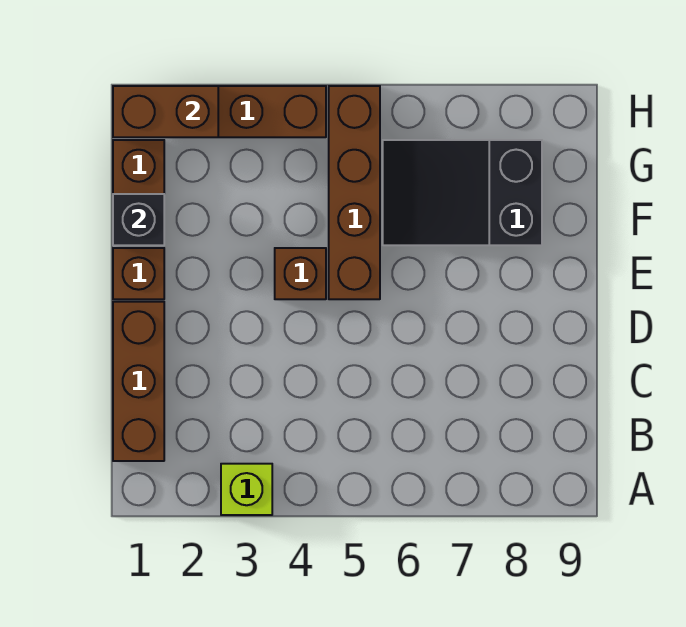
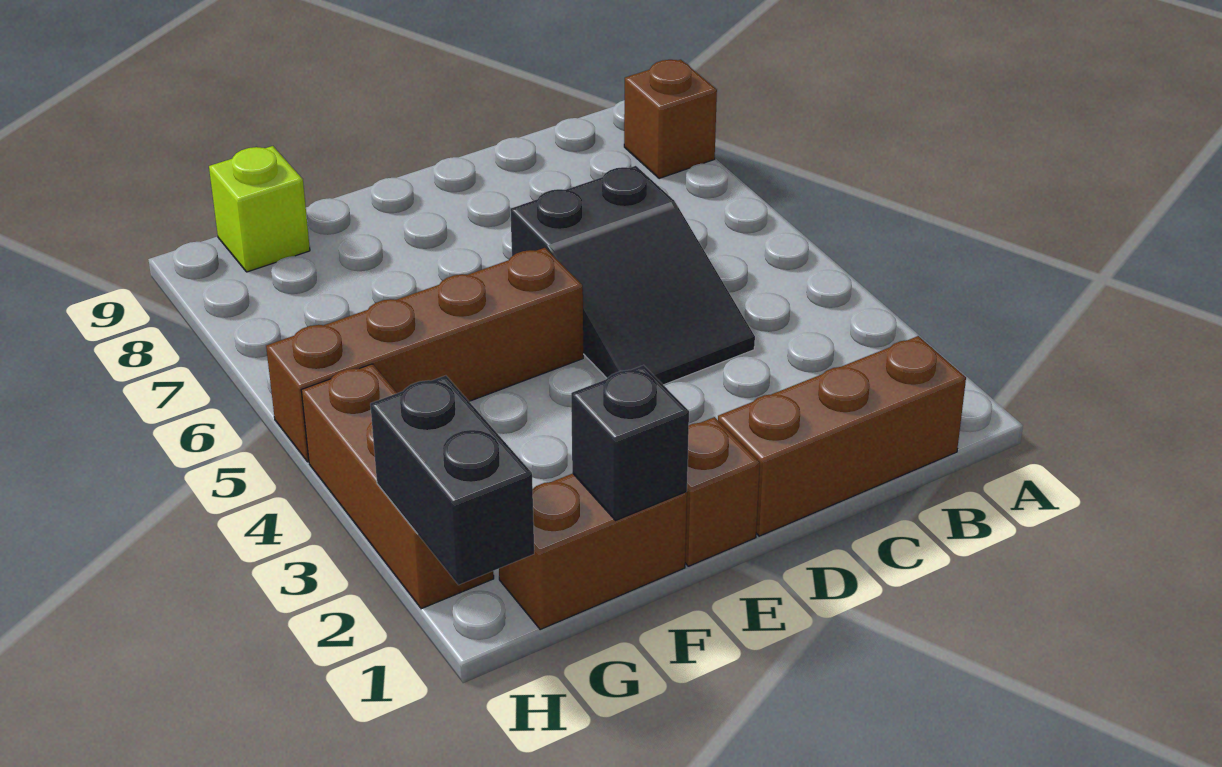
lime 1x1 brick [221,464,272,515] -> lime 1x1 brick moved to [209,146,310,272]
brown 1x1 brick [275,248,326,299] -> brown 1x1 brick moved to [624,60,717,179]
black 2x3 slope [383,140,542,245] -> black 2x3 slope moved to [510,166,755,385]
brown 1x2 brick [113,86,218,137] -> black 1x2 brick [370,375,534,585]

